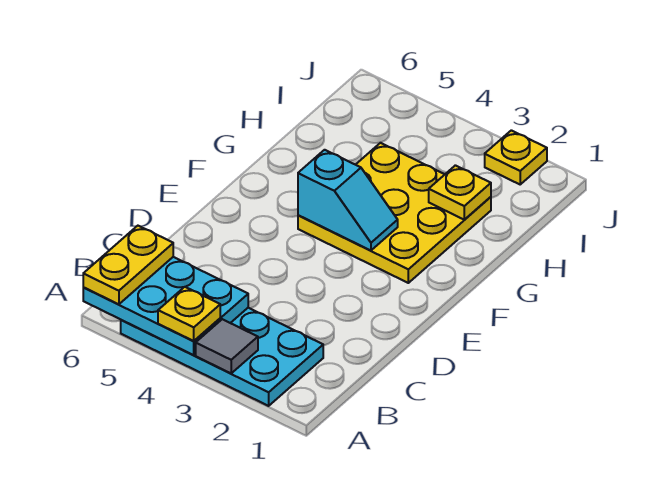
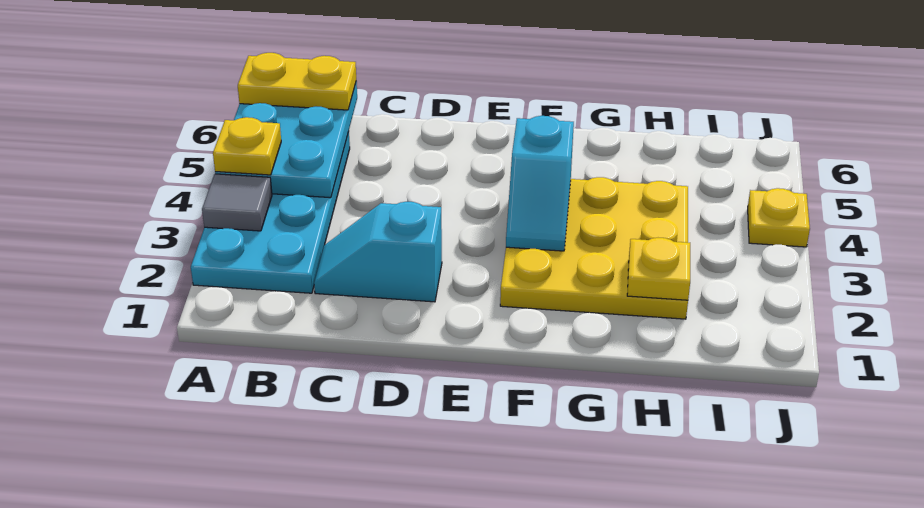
none -> cyan 1x2 slope [314,202,442,302]
yellow 1x1 plate [485,130,547,184] -> yellow 1x1 plate moved to [748,188,810,247]

